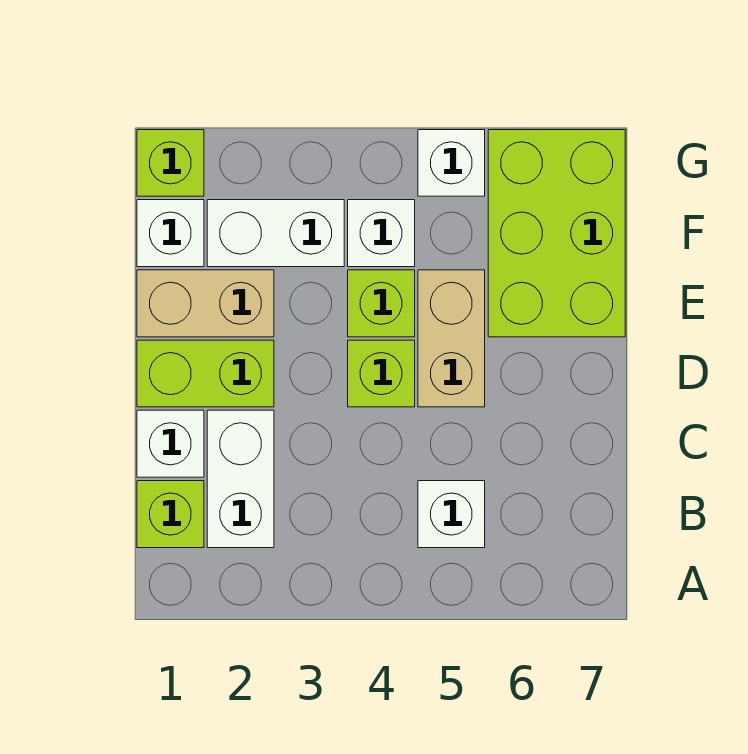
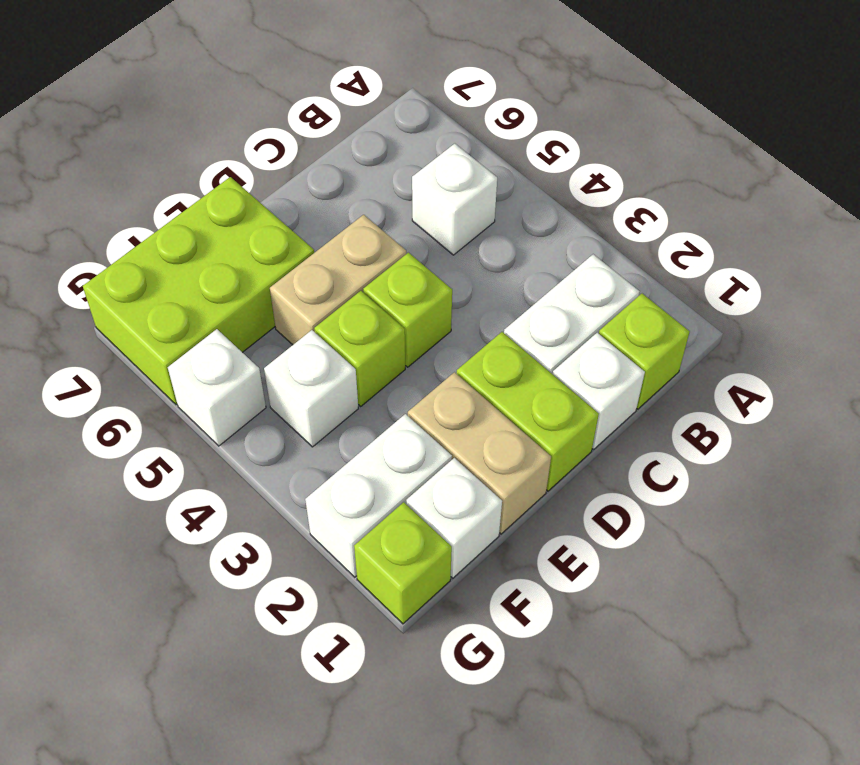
white 1x2 brick [207,200,344,267] -> white 1x2 brick turned to [305,414,452,577]

